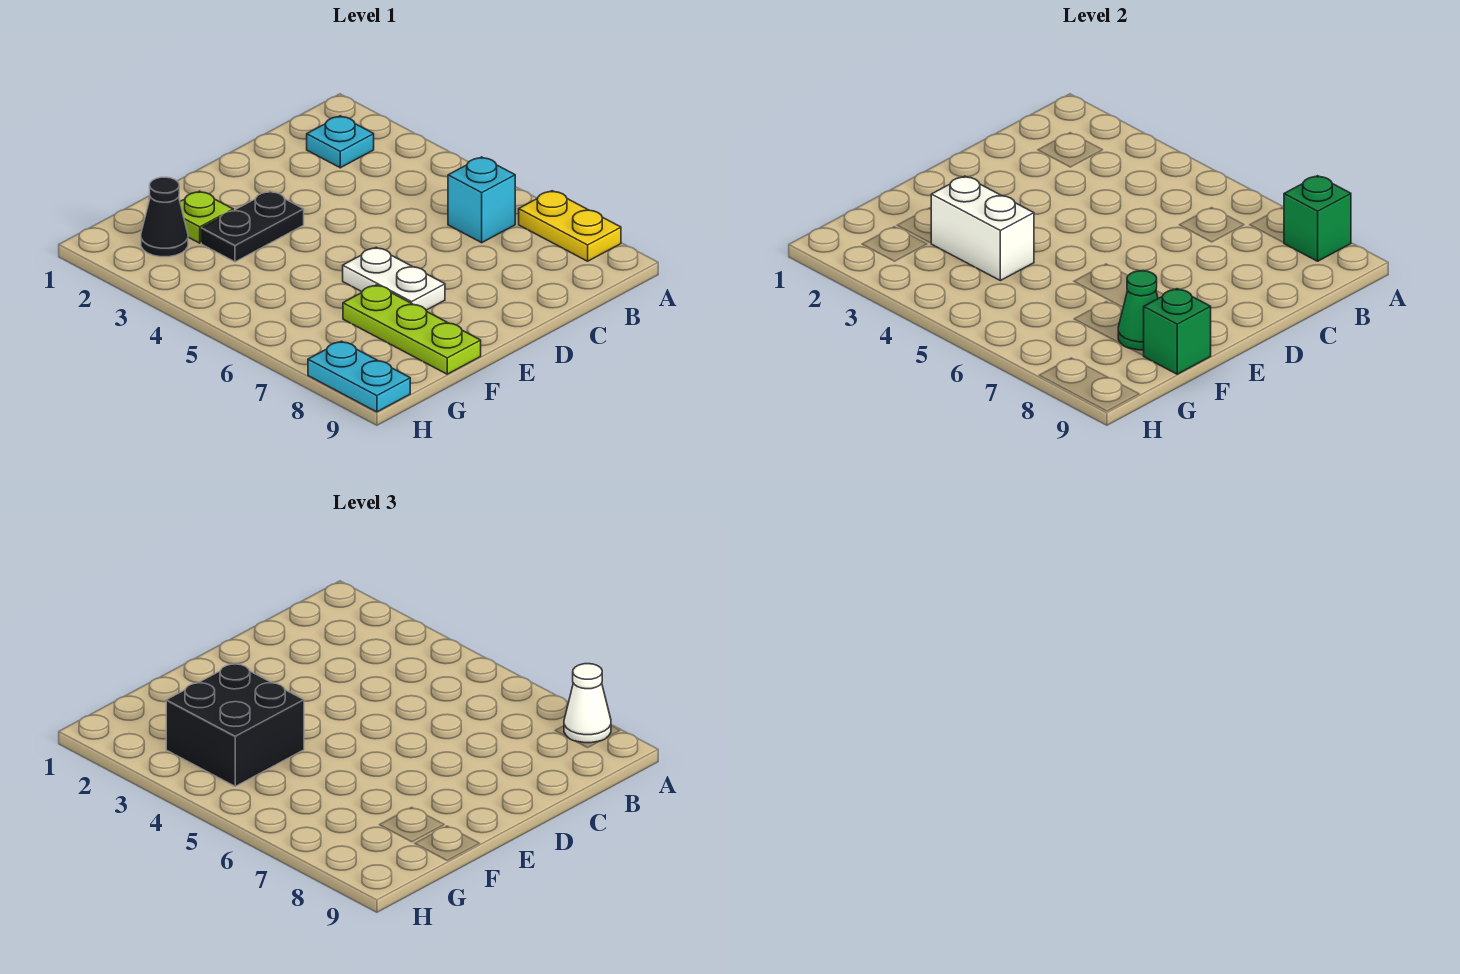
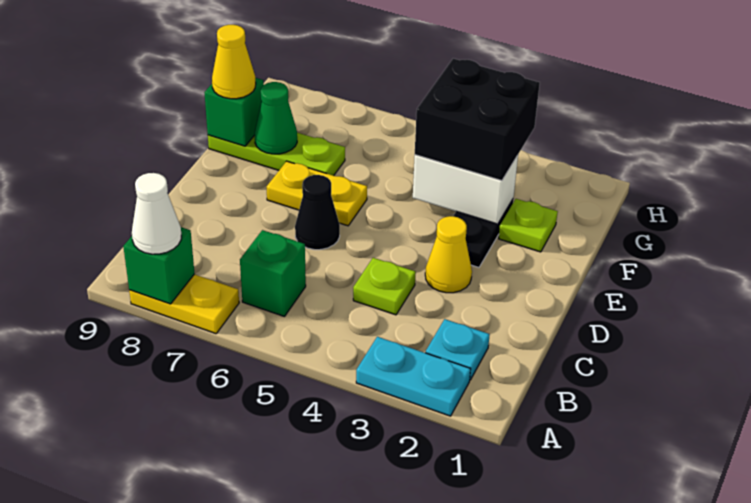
cyan 1x1 brick [448,157,515,243] -> green 1x1 brick [240,230,306,317]
none -> lime 1x1 plate [353,258,416,315]
none -> yellow 1x1 cone [425,216,472,293]
white 1x2 plate [343,247,445,310] -> yellow 1x2 plate [267,161,367,226]
none -> yellow 1x1 cone [212,25,256,99]
black 1x1 cone [141,177,188,257] -> black 1x1 cone moved to [295,175,340,250]
cyan 1x2 plate [308,341,410,412] -> cyan 1x2 plate moved to [356,337,471,416]

